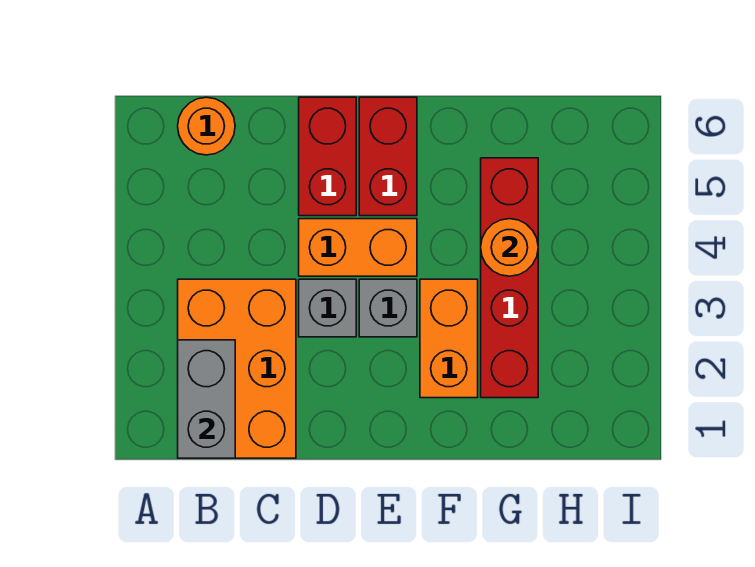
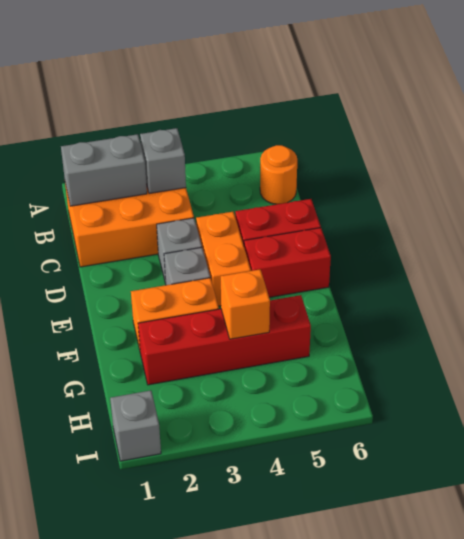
none -> grey 1x1 brick [140,128,186,194]
orange 1x1 round brick [481,219,538,276] -> orange 1x1 brick [221,269,270,339]
none -> grey 1x1 brick [110,390,161,461]

